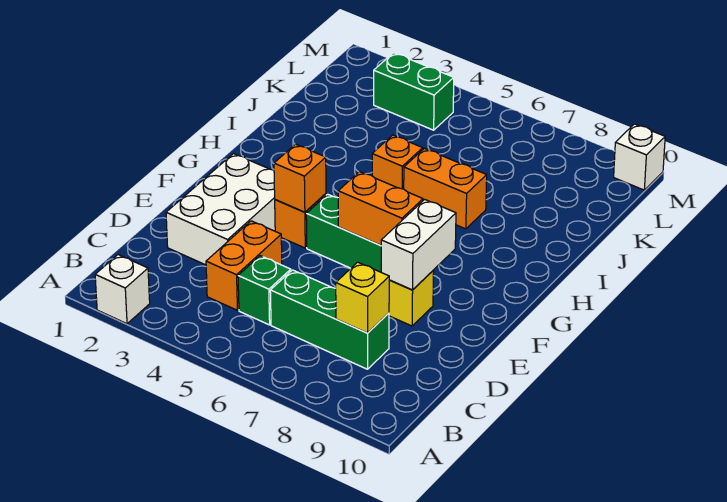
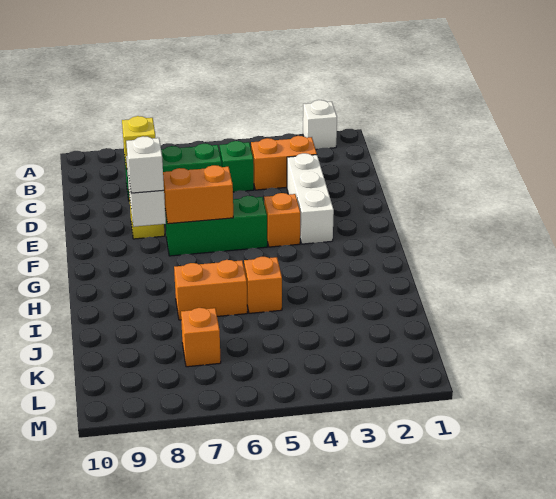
orange 1x2 brick [206,221,282,310] -> orange 1x2 brick turned to [251,136,317,190]
white 2x3 brick [166,154,275,265] -> white 1x3 brick [287,153,334,244]
orange 1x1 brick [274,144,326,212] -> orange 1x1 brick moved to [181,308,221,367]
green 1x2 brick [374,53,454,130] -> none
white 1x1 brick [614,124,665,190] -> white 1x1 brick moved to [126,136,164,193]

